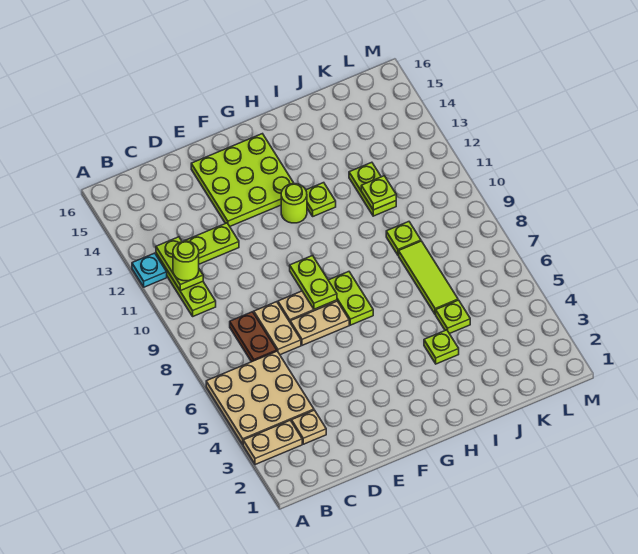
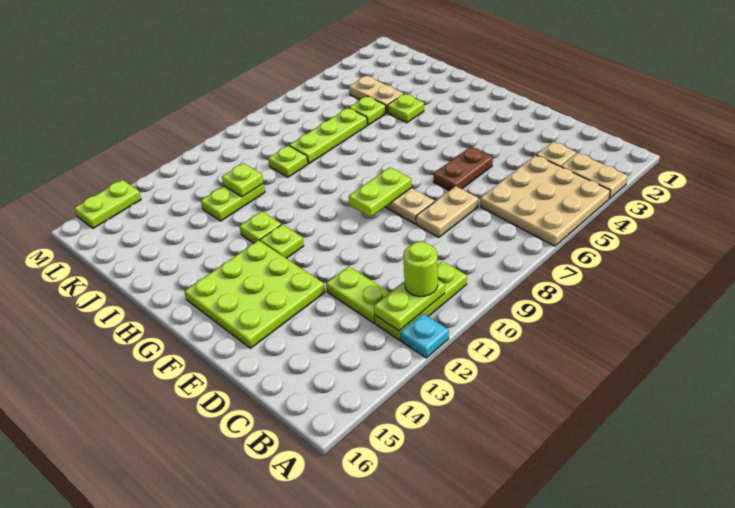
brown 1x2 plate [230,312,277,362] -> brown 1x2 plate moved to [434,147,493,191]
tan 1x2 plate [290,301,349,345] -> tan 1x2 plate moved to [349,76,404,113]
lime 1x2 plate [328,272,373,325] -> lime 1x2 plate moved to [74,180,141,229]
lime 1x1 round brick [281,184,307,223] -> lime 1x1 plate [260,224,304,258]
lime 1x3 tile [399,241,458,315] -> lime 1x3 plate [289,108,367,164]

